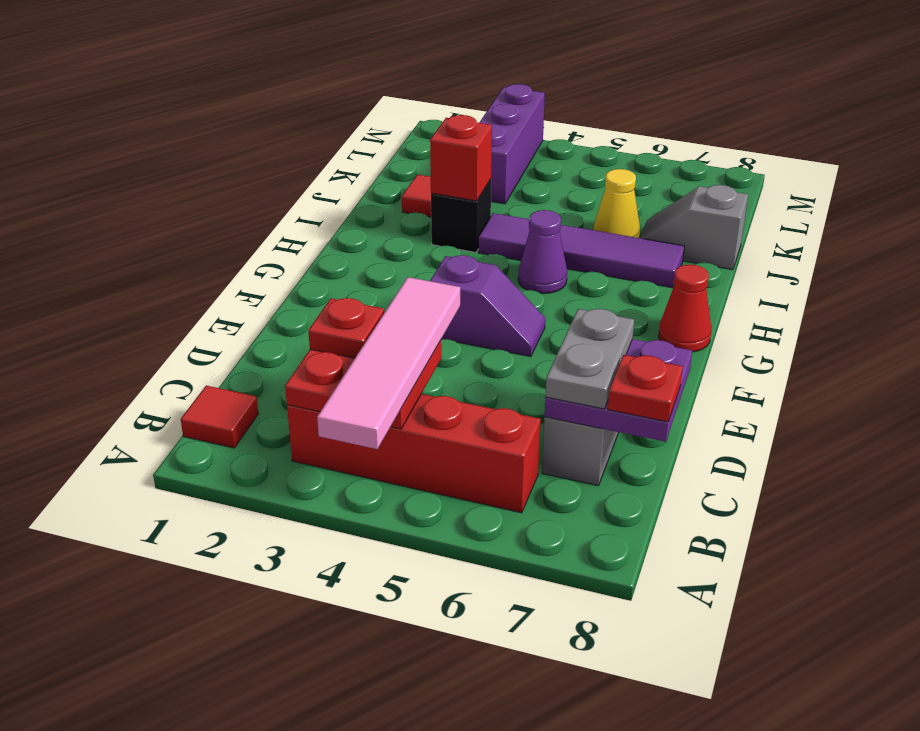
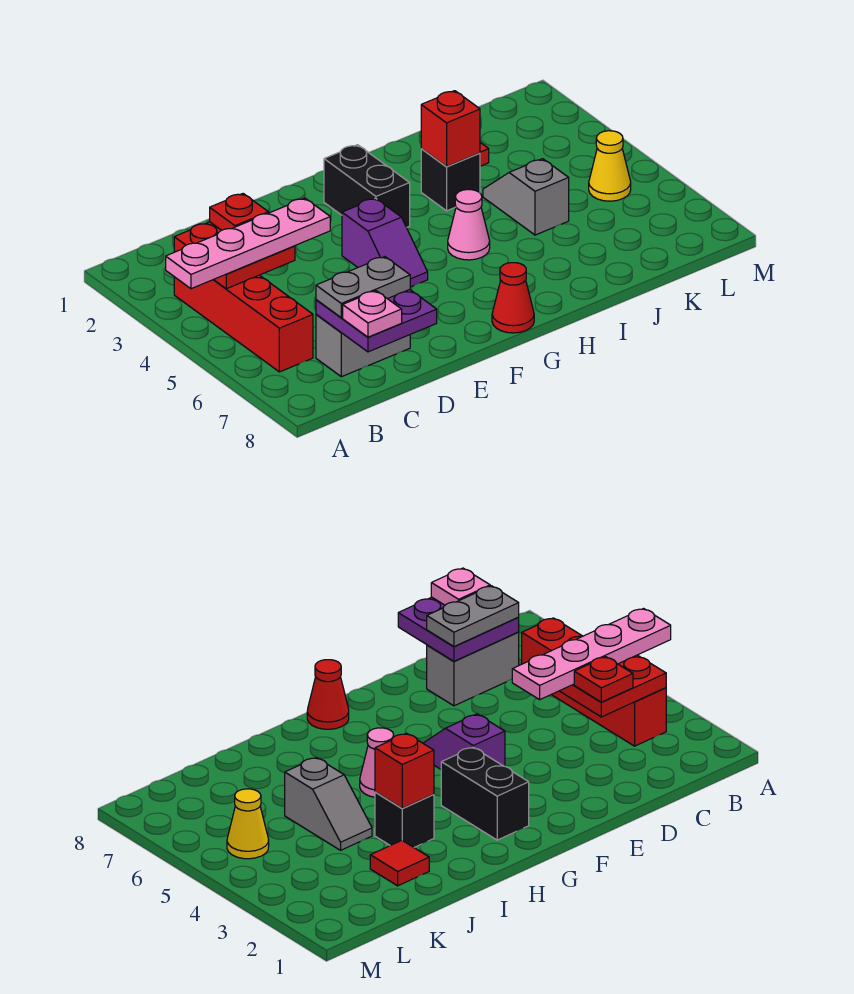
pink 1x4 tile [317,277,460,449] -> pink 1x4 plate [166,198,330,289]
red 1x1 tile [181,386,258,448] -> none
red 1x1 plate [608,355,683,422] -> pink 1x1 plate [343,291,402,337]
none -> black 1x2 brick [324,145,410,228]
purple 1x1 cone [518,210,567,294] -> pink 1x1 cone [448,189,490,260]
purple 1x4 tile [479,213,684,288] -> none
yellow 1x1 cone [593,169,640,238] -> yellow 1x1 cone moved to [589,131,631,201]
grey 1x2 slope [639,185,748,270] -> grey 1x2 slope moved to [483,159,569,235]
purple 1x3 brick [479,84,545,204] -> none

